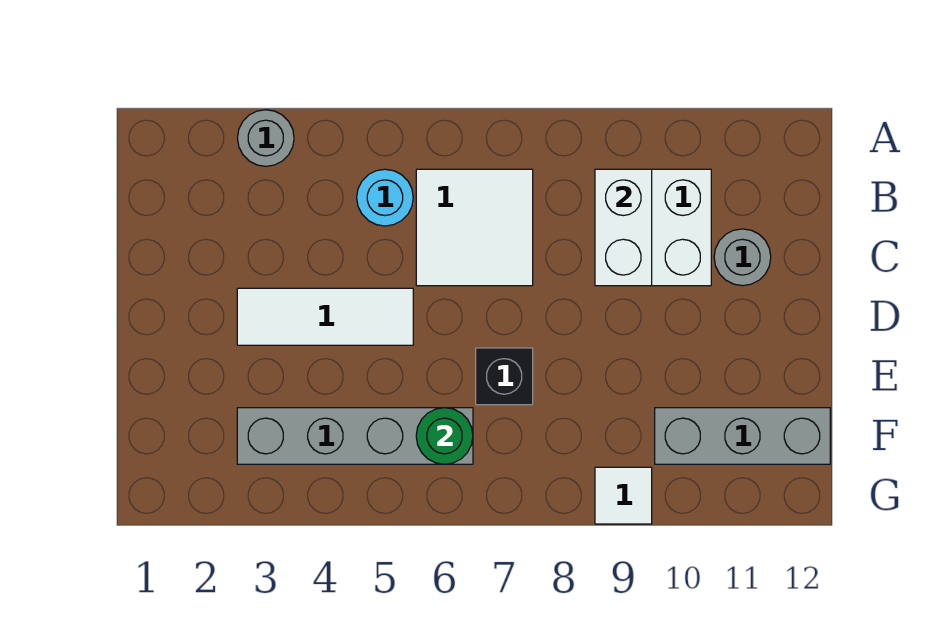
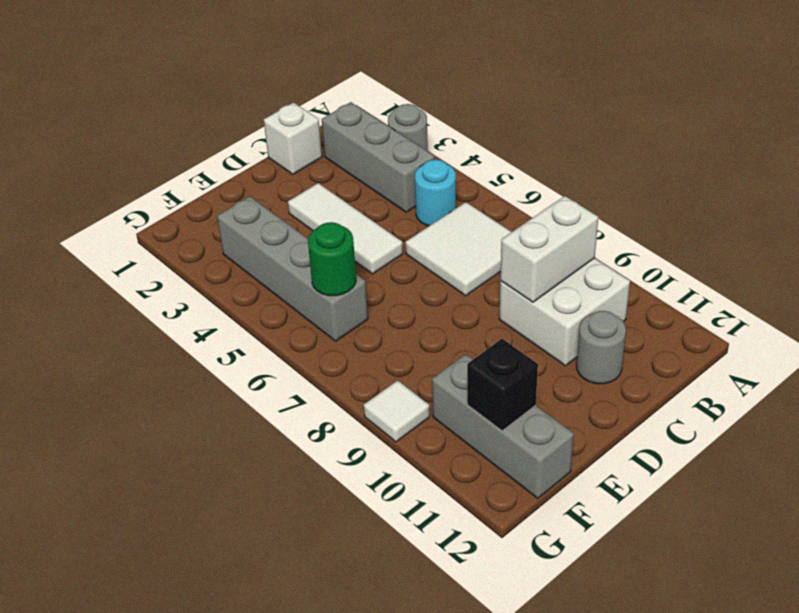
none -> grey 1x3 brick [322,102,434,212]
none -> white 1x1 brick [264,103,322,174]
black 1x1 brick [476,348,533,405] -> black 1x1 brick moved to [467,339,538,431]

